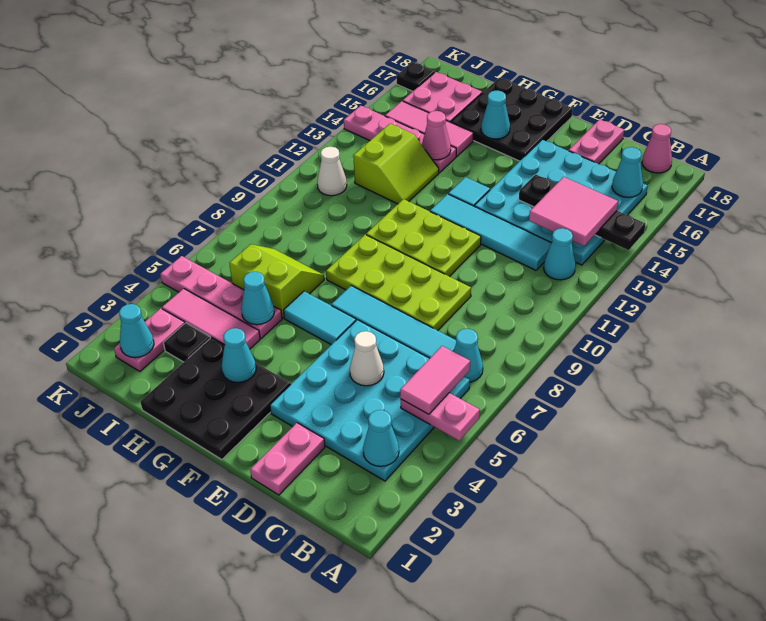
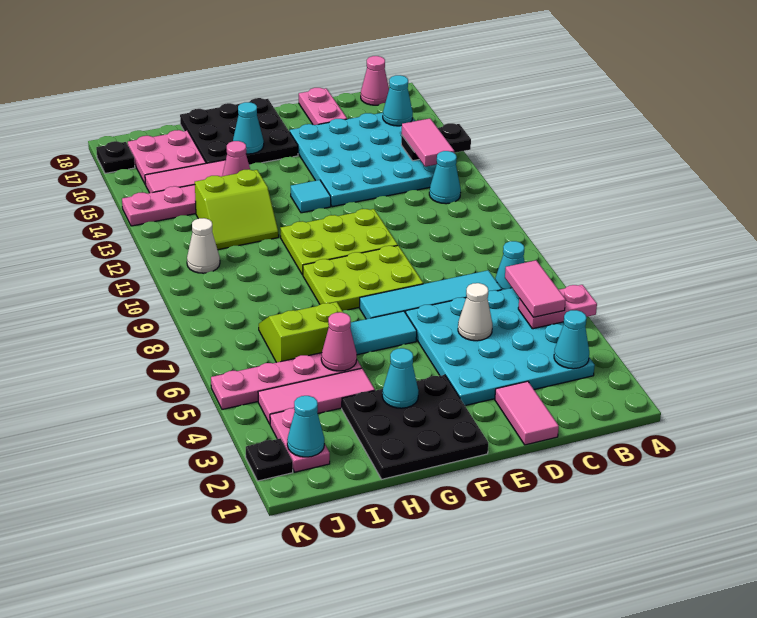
black 1x4 plate [519,175,645,250] -> black 1x2 plate [401,123,471,161]
pink 2x2 tile [529,177,618,246] -> pink 1x2 tile [402,119,454,167]
cyan 1x4 tile [430,194,551,270] -> none
pink 1x2 plate [250,423,325,495] -> pink 1x2 tile [495,381,559,445]
lime 2x4 plate [326,235,471,331] -> lime 2x3 plate [303,246,423,311]
cyan 1x1 cone [241,272,274,325] -> pink 1x1 cone [321,312,357,371]
lime 2x2 slope [353,124,439,204] -> lime 2x2 slope turned to [195,169,279,250]
black 1x1 plate [163,323,210,362] -> black 1x1 plate moved to [246,438,293,481]

